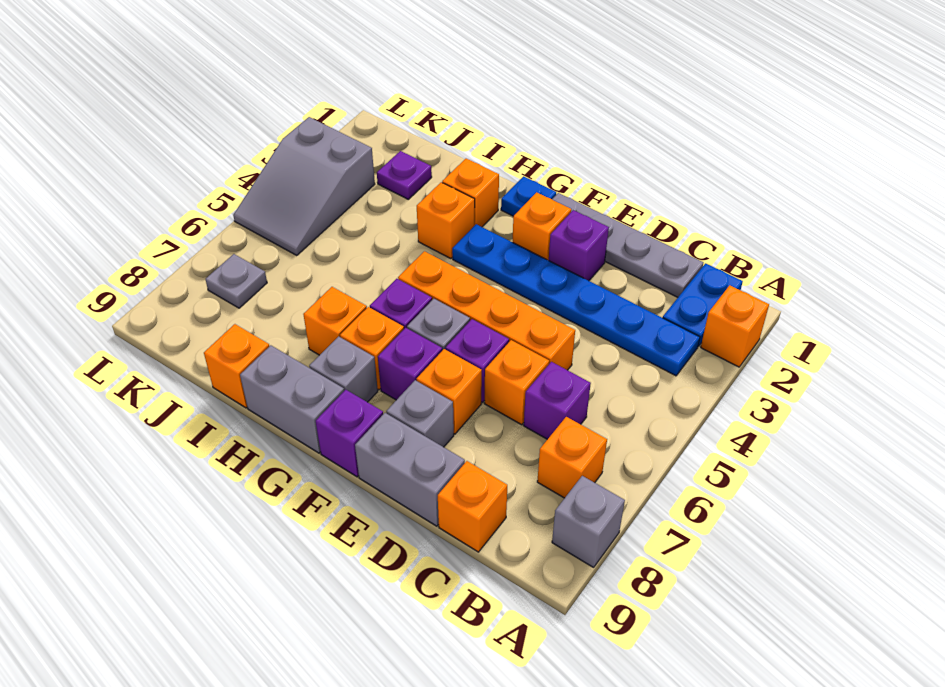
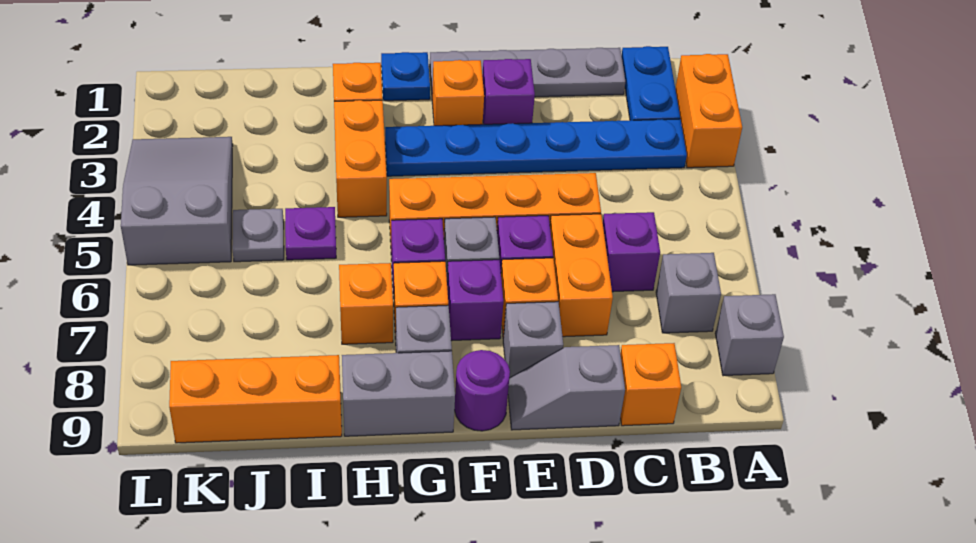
orange 1x1 brick [701,285,769,367] -> orange 1x2 brick [675,54,742,168]
orange 1x1 brick [537,417,607,498] -> grey 1x1 brick [656,253,721,333]
orange 1x1 brick [484,340,549,425] -> orange 1x2 brick [550,214,613,337]
grey 1x2 brick [355,413,465,526] -> grey 1x2 slope [508,345,625,430]
purple 1x1 brick [316,390,383,477] -> purple 1x1 round brick [454,350,510,431]
orange 1x1 brick [417,182,475,259] -> orange 1x2 brick [334,100,387,217]
orange 1x1 brick [204,324,269,408] -> orange 1x3 brick [169,355,342,443]
purple 1x1 plate [377,151,432,199] -> purple 1x1 plate moved to [285,207,336,260]
grey 2x3 slope [233,117,375,256] -> grey 2x3 slope turned to [121,137,233,265]
grey 1x1 plate [205,254,267,308] -> grey 1x1 plate moved to [232,209,284,262]

